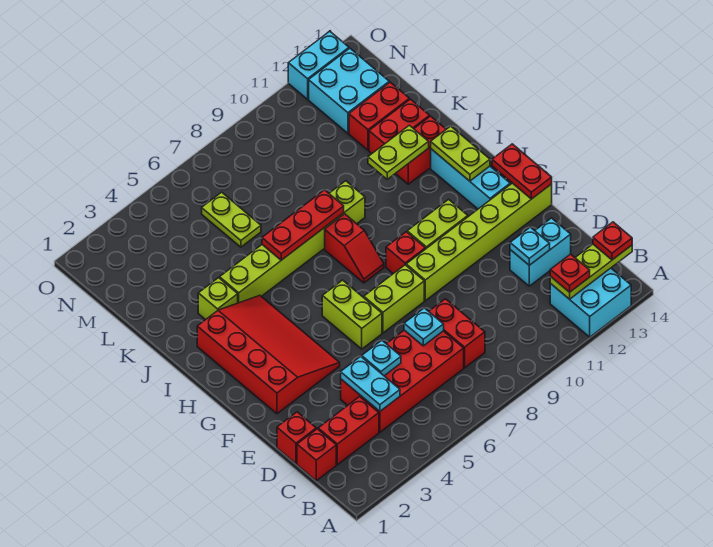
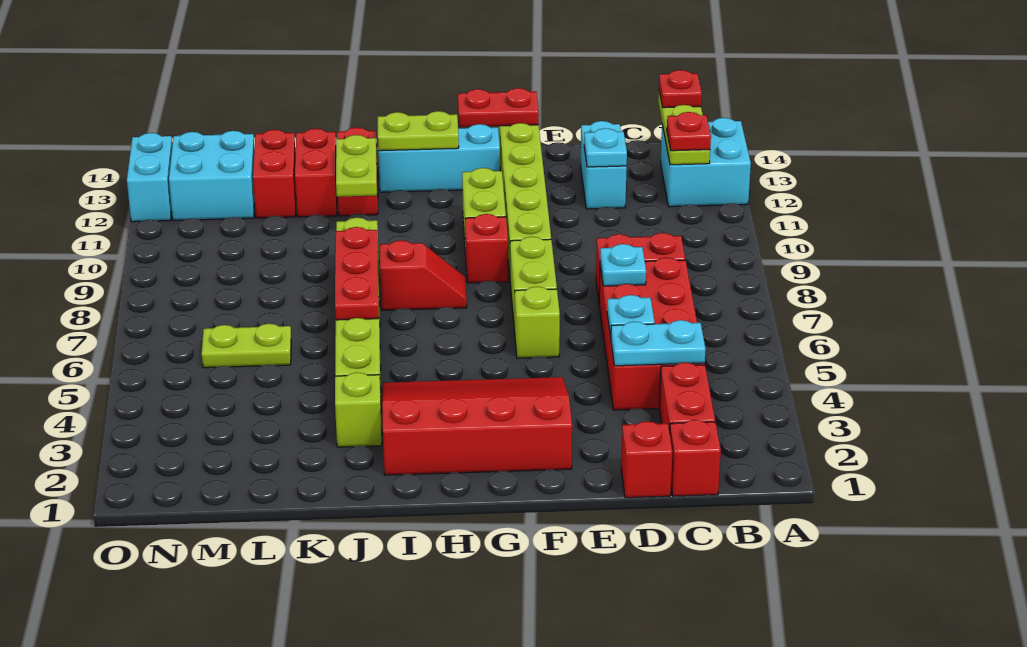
lime 1x2 brick [322,280,382,349] -> lime 1x1 brick [515,286,560,358]

